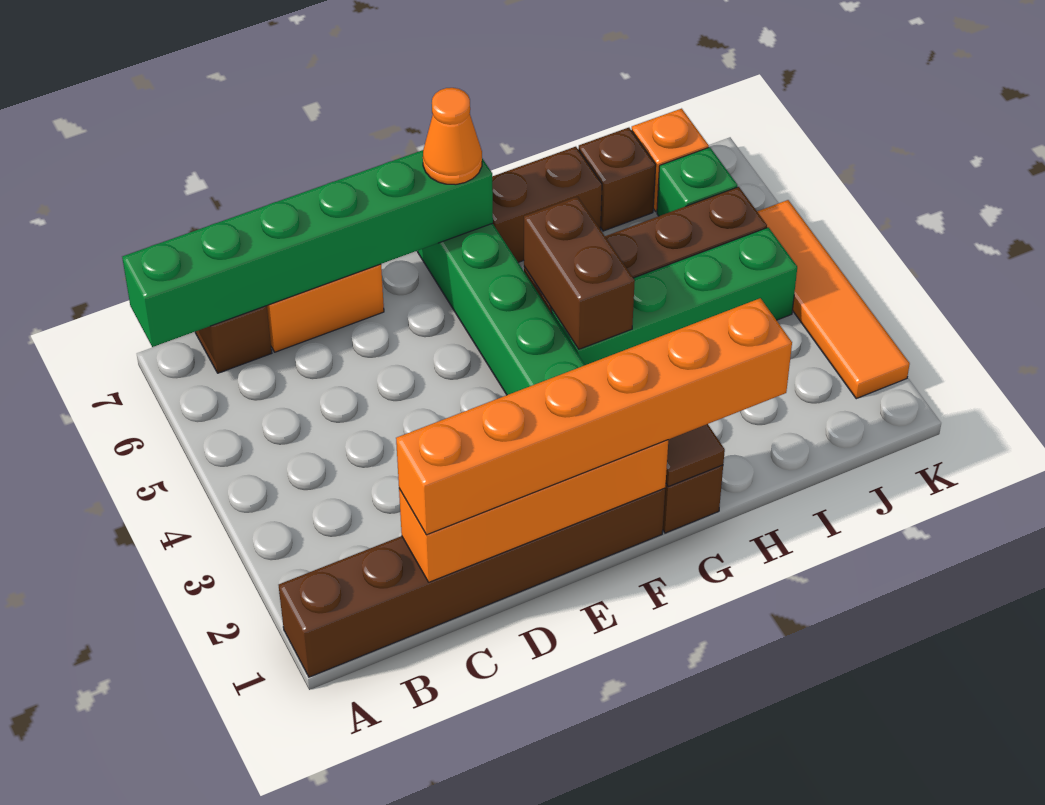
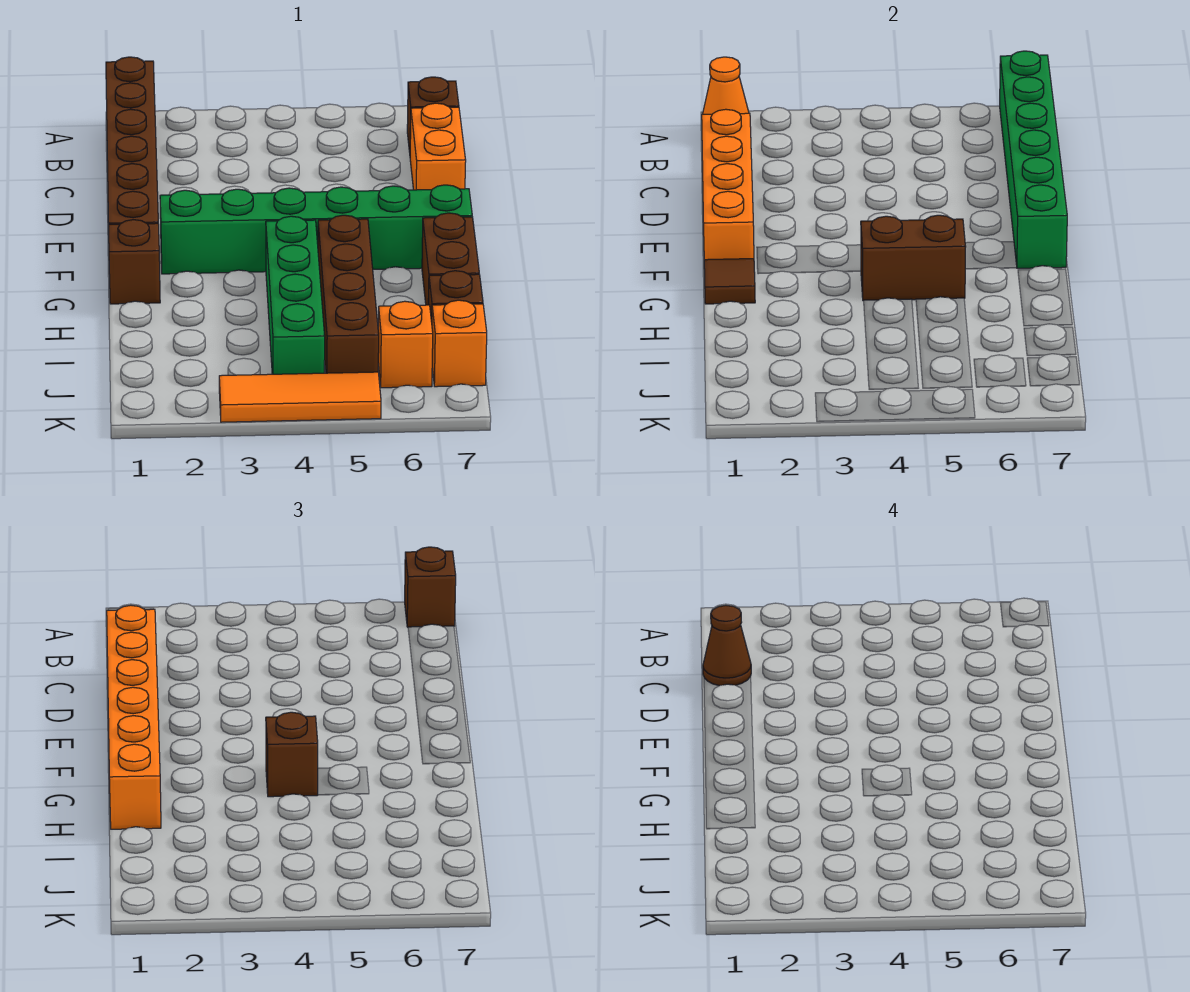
none -> brown 1x1 brick [405,547,456,627]
none -> brown 1x1 cone [703,605,751,686]
orange 1x1 cone [423,88,482,185] -> orange 1x1 cone moved to [703,57,749,114]
none -> brown 1x1 brick [266,712,318,797]
green 1x1 brick [657,147,737,216] -> orange 1x1 brick [378,301,433,388]
orange 1x4 tile [757,200,910,399] -> orange 1x3 tile [219,372,381,422]

